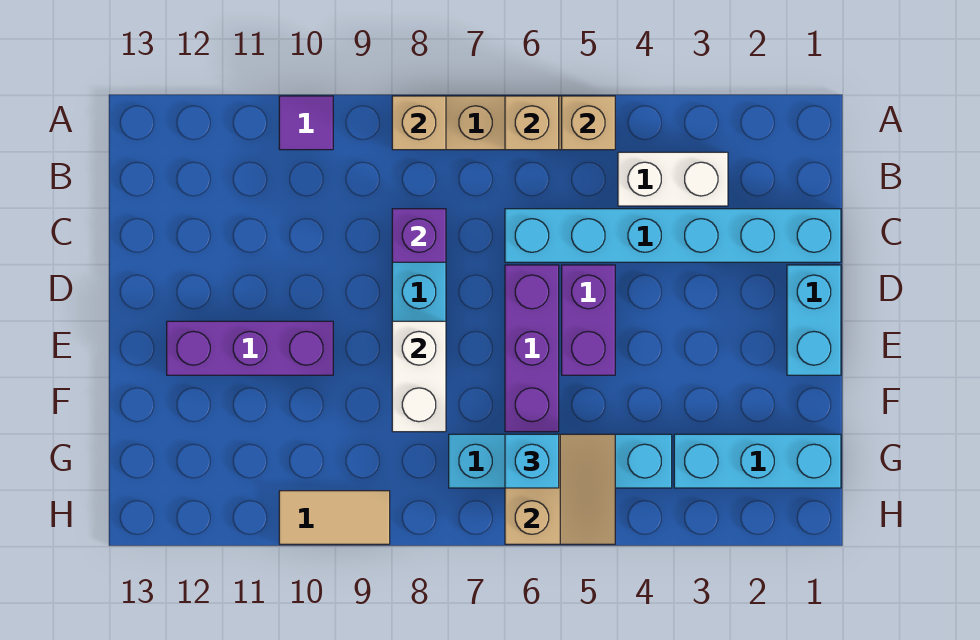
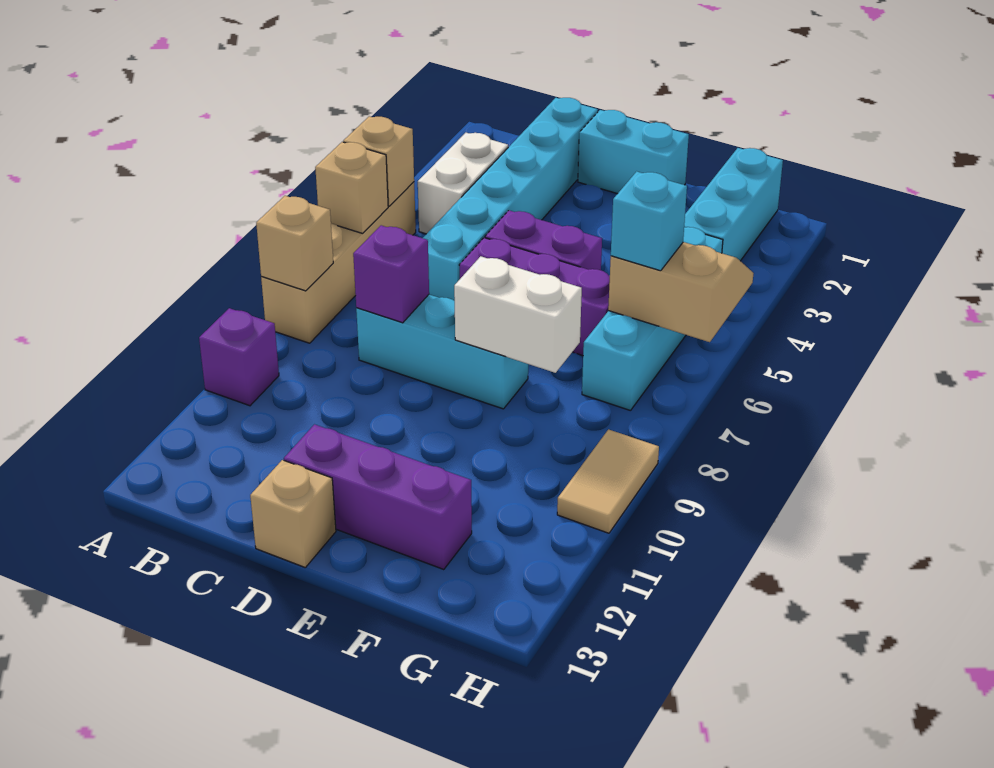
purple 1x1 tile [279,96,333,150] -> purple 1x1 brick [199,308,279,406]
none -> tan 1x1 brick [250,460,336,567]
purple 1x3 brick [167,321,333,375] -> purple 1x3 brick turned to [284,424,472,570]

